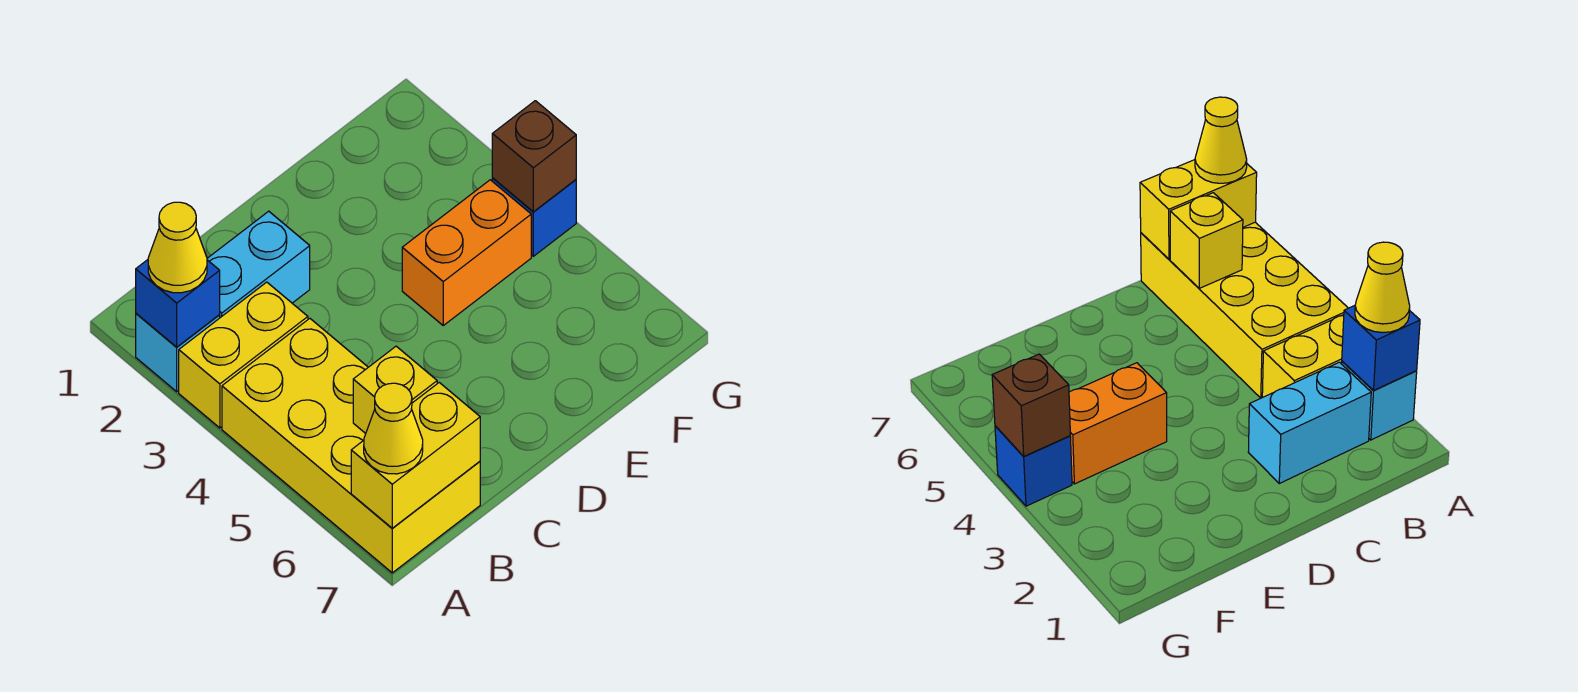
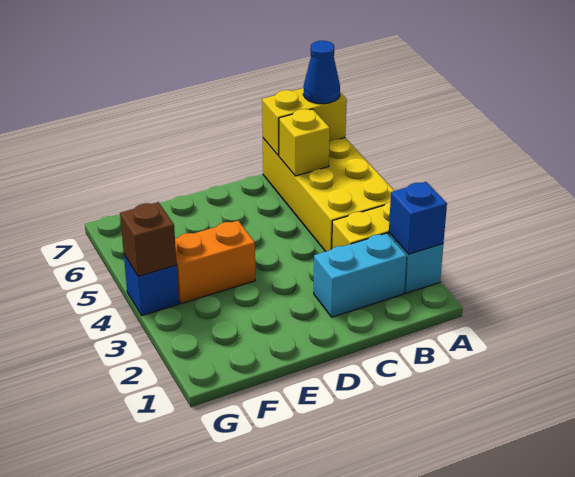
yellow 1x1 cone [148,202,207,293] -> none
yellow 1x1 cone [364,383,423,474] -> blue 1x1 cone [303,41,340,104]

